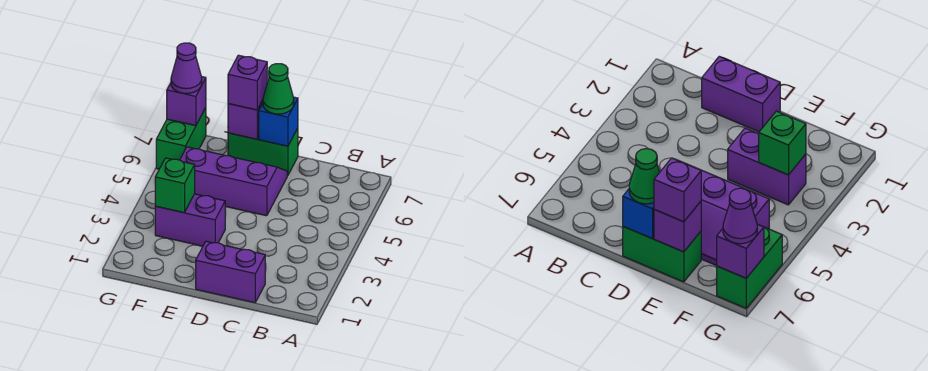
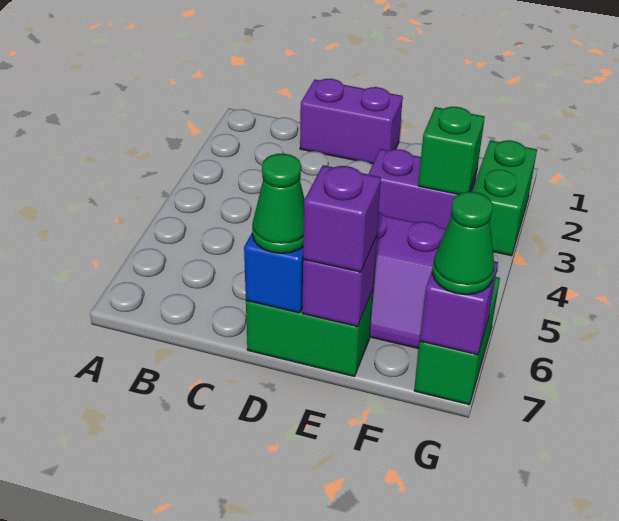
none -> green 1x2 brick [472,140,537,256]
purple 1x1 cone [171,43,202,93] -> green 1x1 cone [432,192,494,295]

